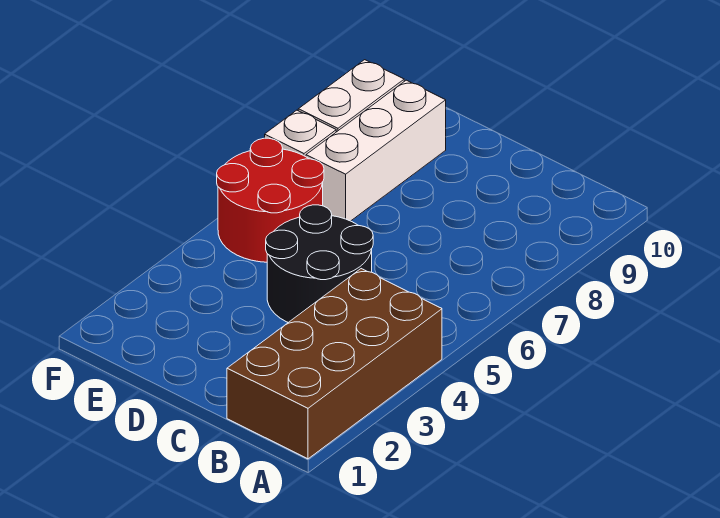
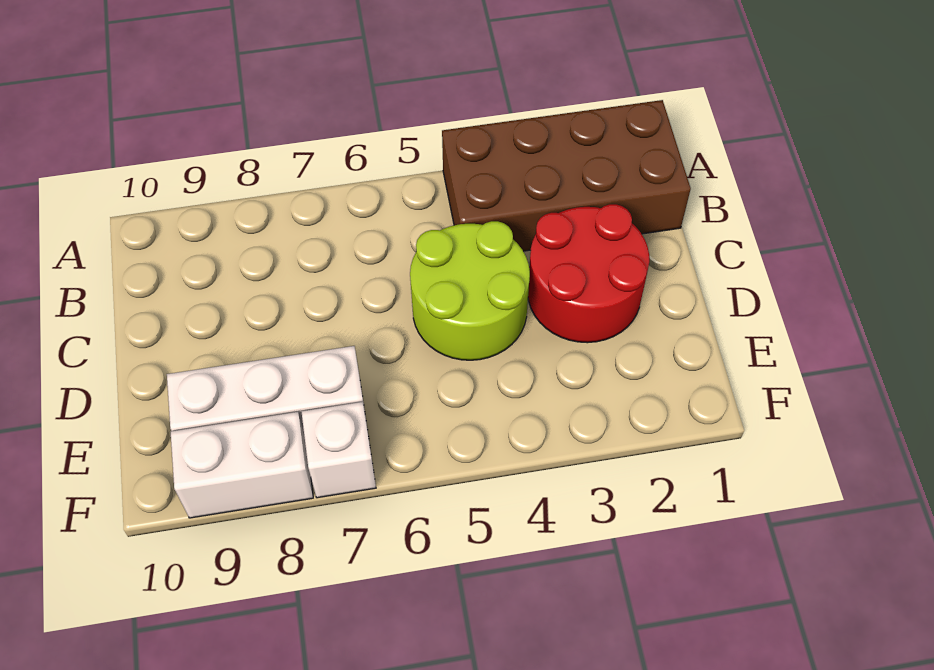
black 2x2 round brick [266,205,373,322] -> lime 2x2 round brick [410,221,530,360]
red 2x2 round brick [217,138,324,262] -> red 2x2 round brick moved to [528,204,649,343]

